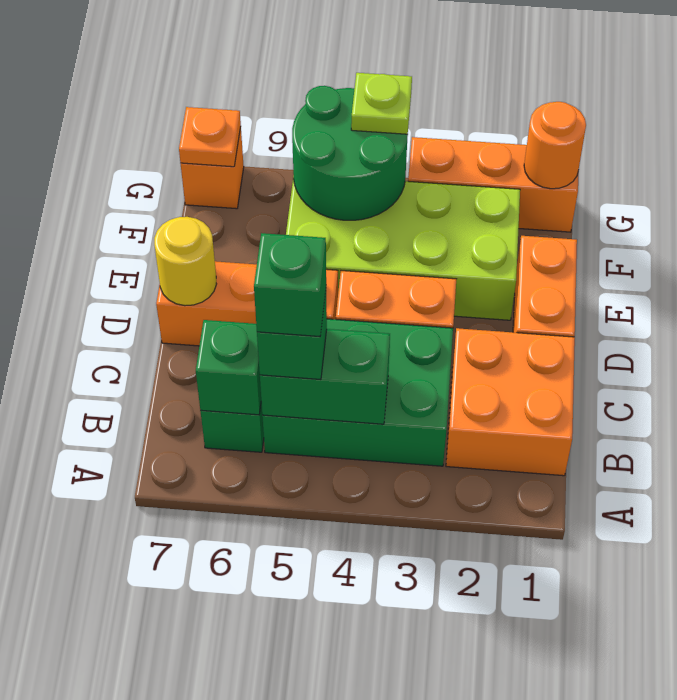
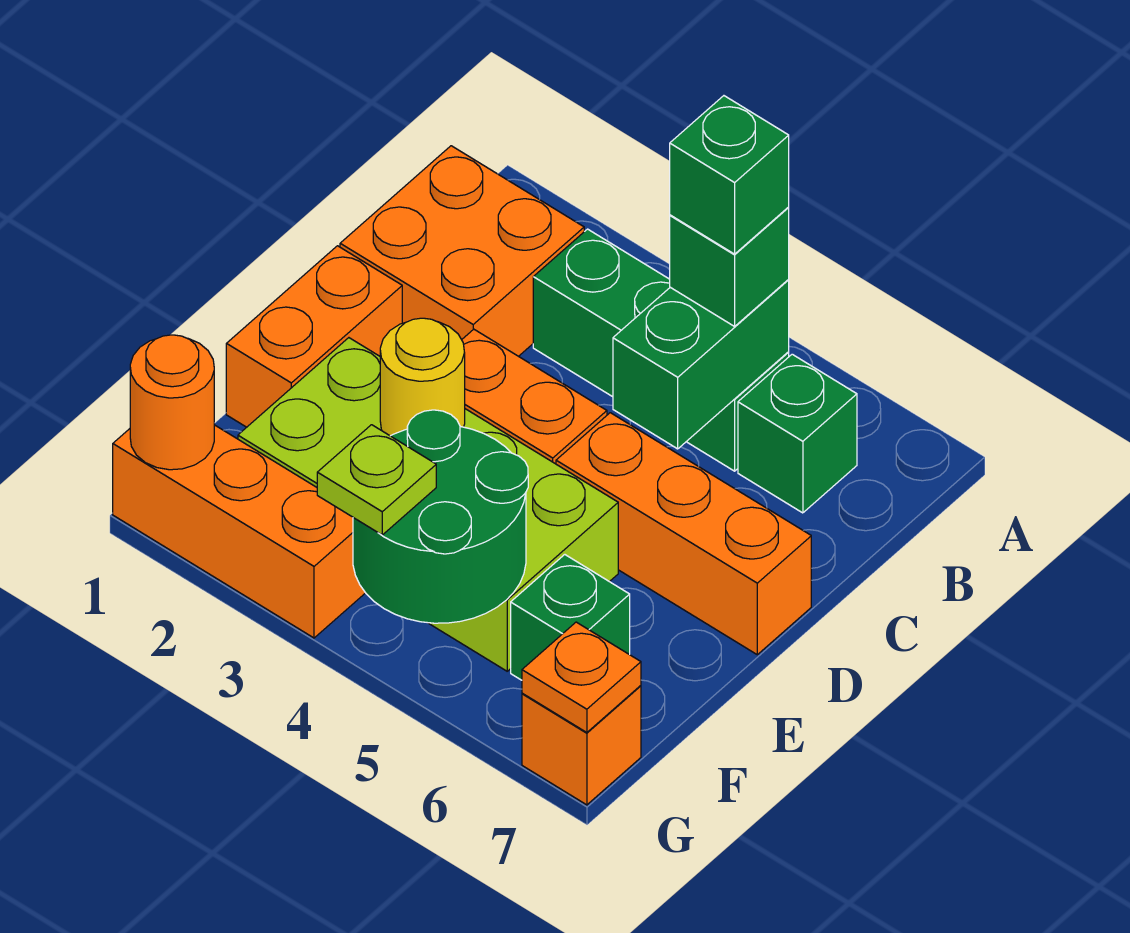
green 2x3 brick [262,319,453,466] -> green 1x3 brick [533,229,789,471]
green 1x2 brick [260,329,390,424] -> green 1x2 brick turned to [613,280,789,449]
green 1x1 brick [196,320,261,415] -> green 1x1 brick moved to [511,555,630,680]
yellow 1x1 round brick [154,217,216,306] -> yellow 1x1 round brick moved to [380,318,465,436]

